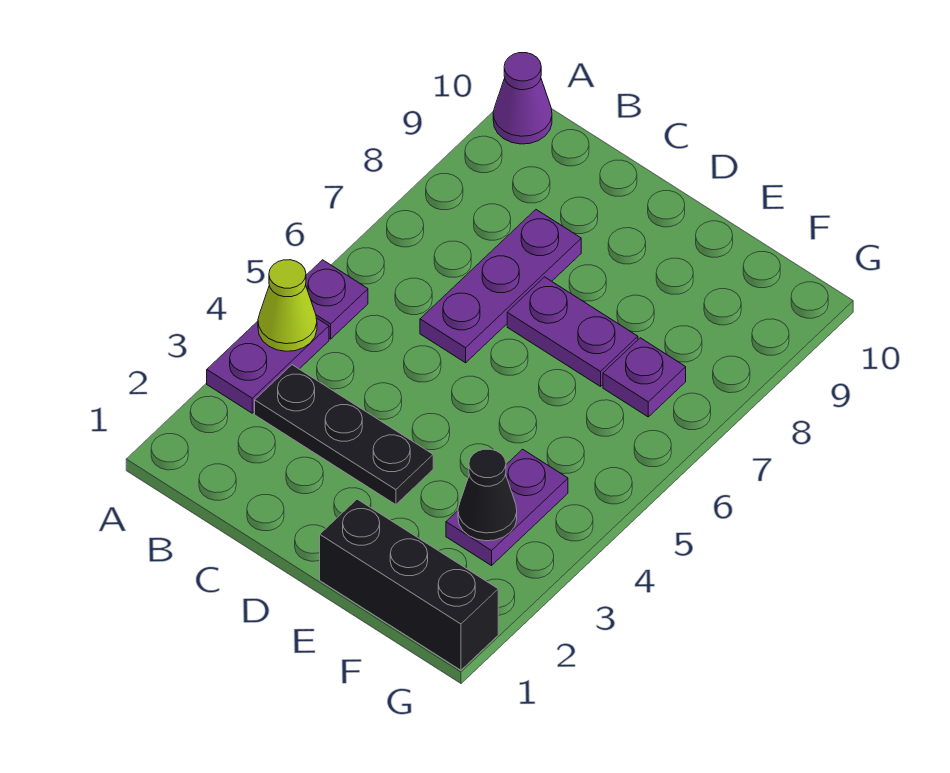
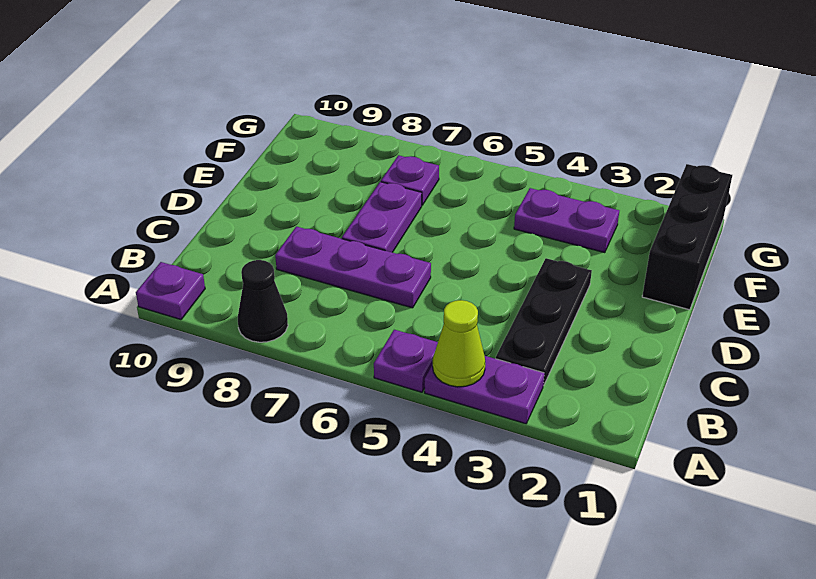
purple 1x1 cone [493,53,552,144] -> purple 1x1 plate [136,262,205,320]
black 1x1 cone [458,449,517,541] -> black 1x1 cone moved to [238,260,288,342]

